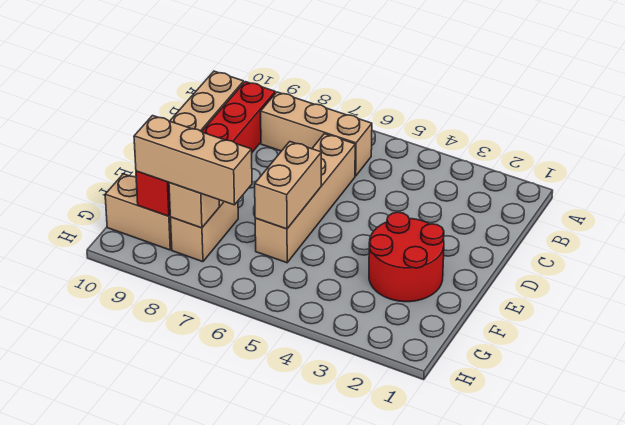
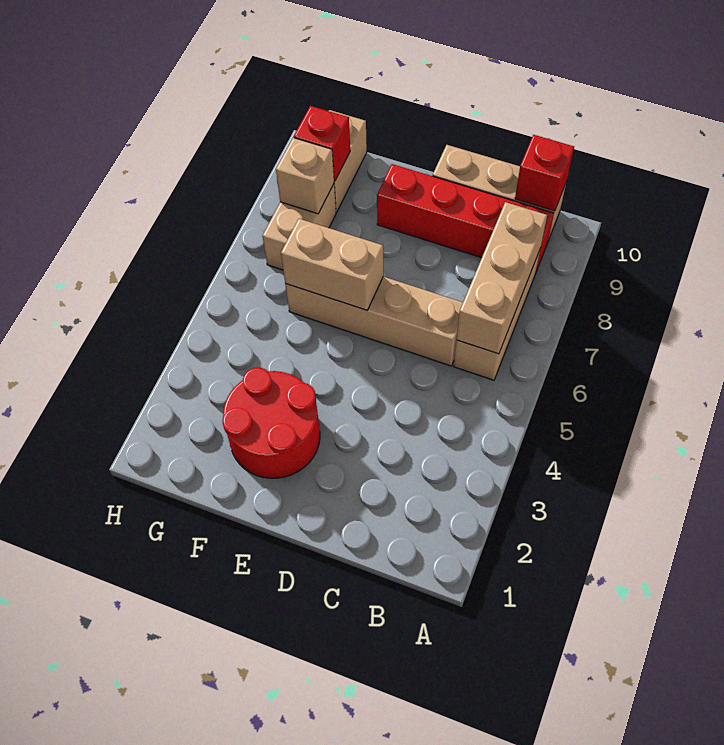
none -> red 1x1 brick [515,135,574,211]
tan 1x2 brick [171,200,238,262] -> tan 1x2 brick turned to [263,184,336,270]
tan 1x3 brick [134,116,252,205] -> tan 1x3 brick moved to [457,202,547,354]

